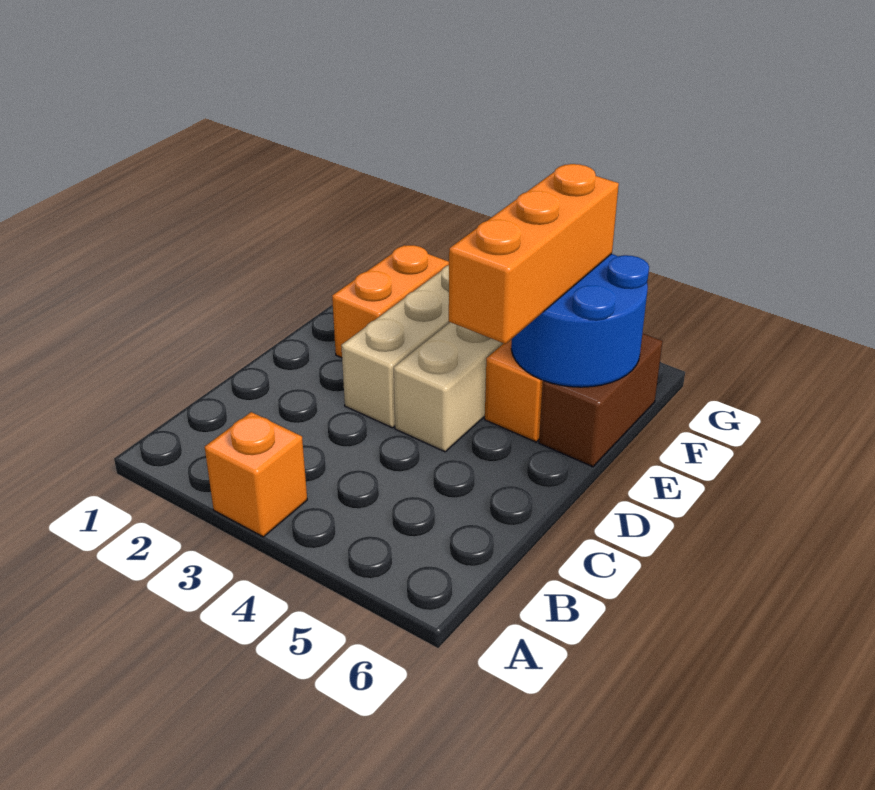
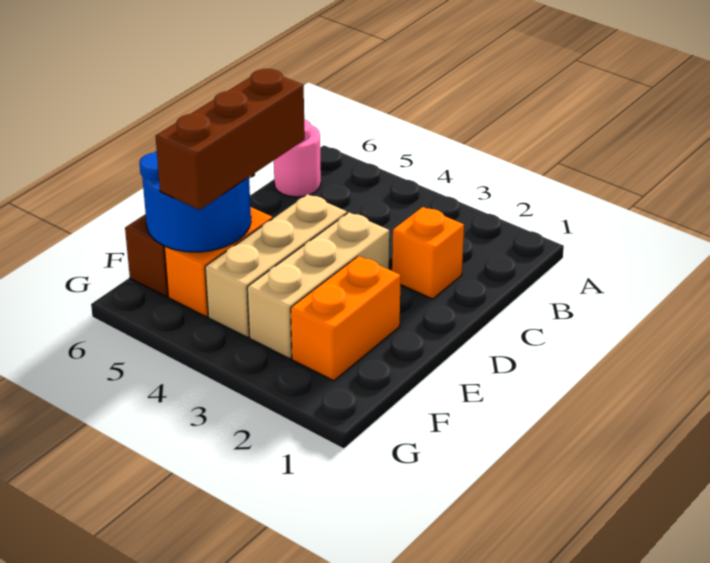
orange 1x1 brick [205,412,307,537] -> orange 1x1 brick moved to [392,207,464,299]
none -> pink 1x1 round brick [274,119,321,197]
orange 1x3 brick [449,164,619,344] -> brown 1x3 brick [155,69,305,210]

